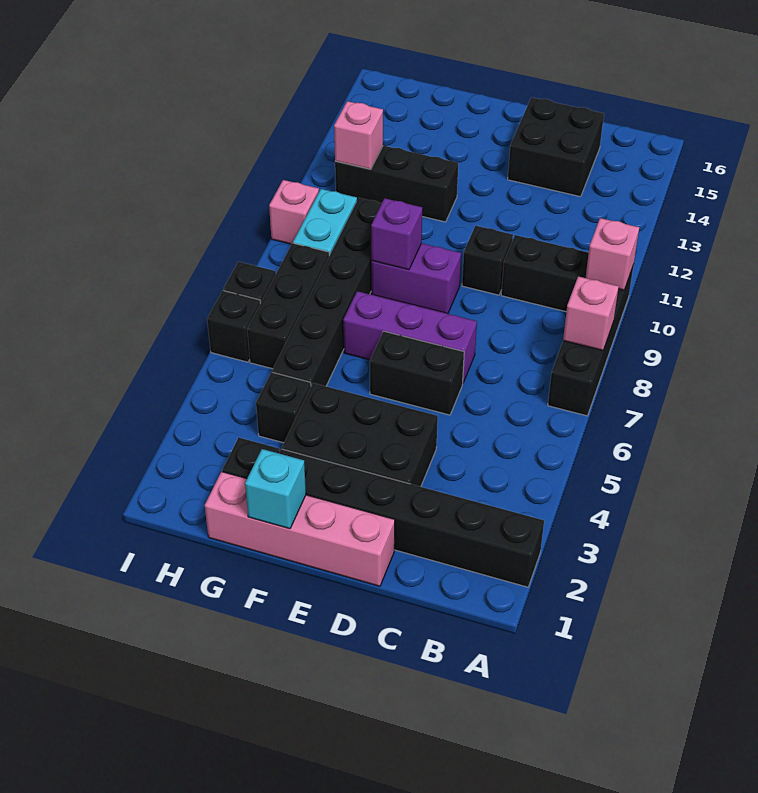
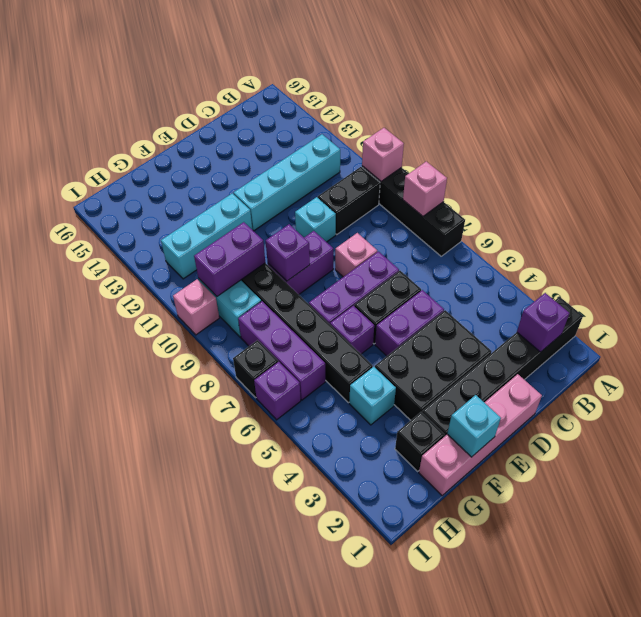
none -> purple 1x1 brick [517,293,569,352]
none -> cyan 1x4 brick [234,134,340,231]
black 2x2 brick [508,97,604,197] -> none
none -> purple 1x2 brick [375,290,444,356]
black 1x1 brick [462,226,513,295] -> cyan 1x1 brick [295,197,336,242]
none -> purple 1x1 brick [330,306,374,354]
black 1x3 brick [335,146,458,222] -> cyan 1x3 brick [161,193,252,279]
black 1x1 brick [256,372,311,443] -> cyan 1x1 brick [349,367,396,425]
none -> purple 1x2 brick [194,222,265,296]
black 1x3 brick [247,243,329,369] -> purple 1x3 brick [238,301,325,400]
pink 1x1 brick [334,101,383,169] -> pink 1x1 brick moved to [335,233,377,277]
black 1x1 brick [207,291,260,362] -> purple 1x1 brick [254,362,301,420]

